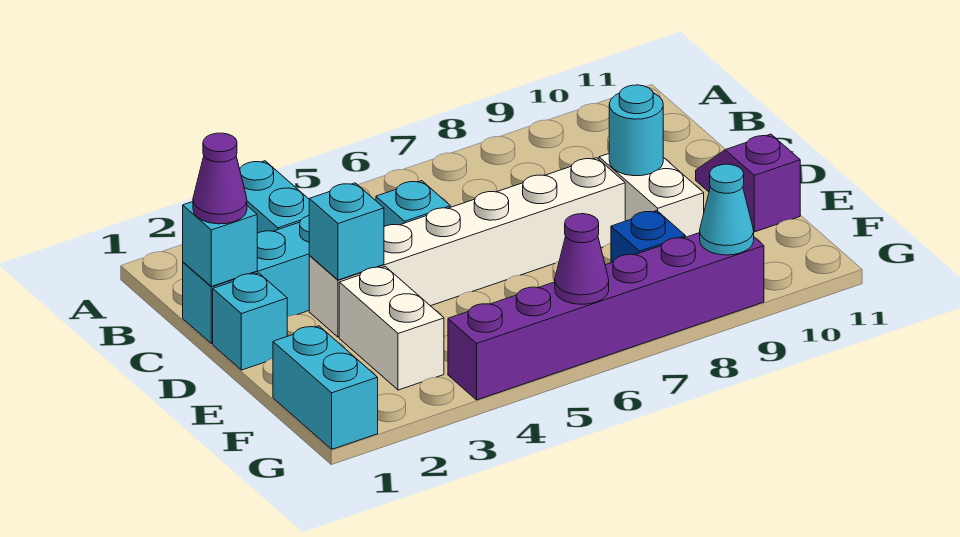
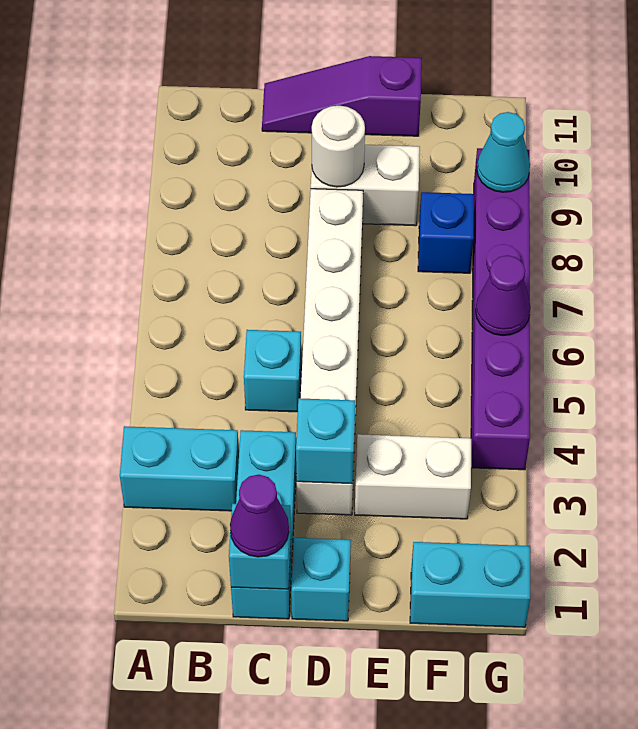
cyan 1x1 round brick [609,85,663,176] -> white 1x1 round brick [312,106,365,187]
purple 1x2 slope [696,134,800,232] -> purple 1x3 slope [262,56,422,136]

